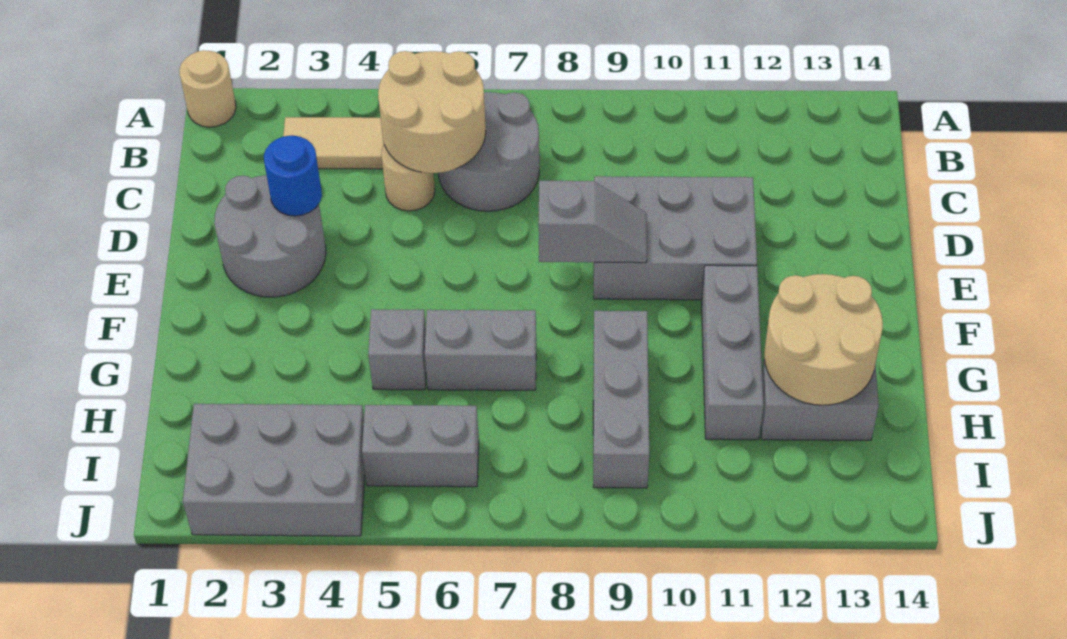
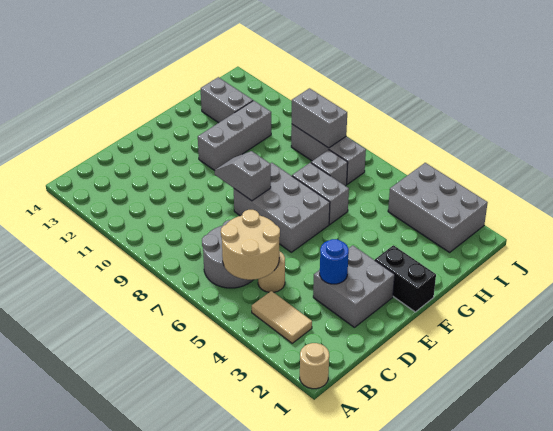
grey 2x2 round brick [214,175,326,297] -> grey 2x2 brick [313,245,395,327]
grey 2x3 brick [594,176,757,300] -> grey 2x3 brick moved to [234,163,330,252]
none -> black 1x2 brick [375,245,436,312]
grey 1x1 brick [368,309,426,390] -> grey 1x1 brick moved to [311,150,348,186]
grey 1x3 brick [593,311,649,488] -> grey 1x3 brick turned to [291,124,366,184]
tan 2x2 round brick [764,274,883,405] -> none
grey 1x2 brick [362,405,479,487] -> grey 1x2 brick moved to [292,88,347,148]

